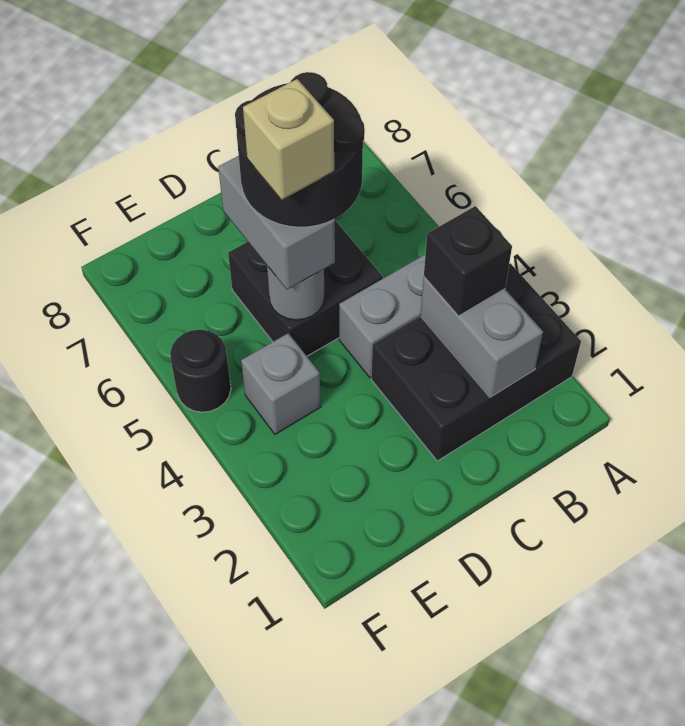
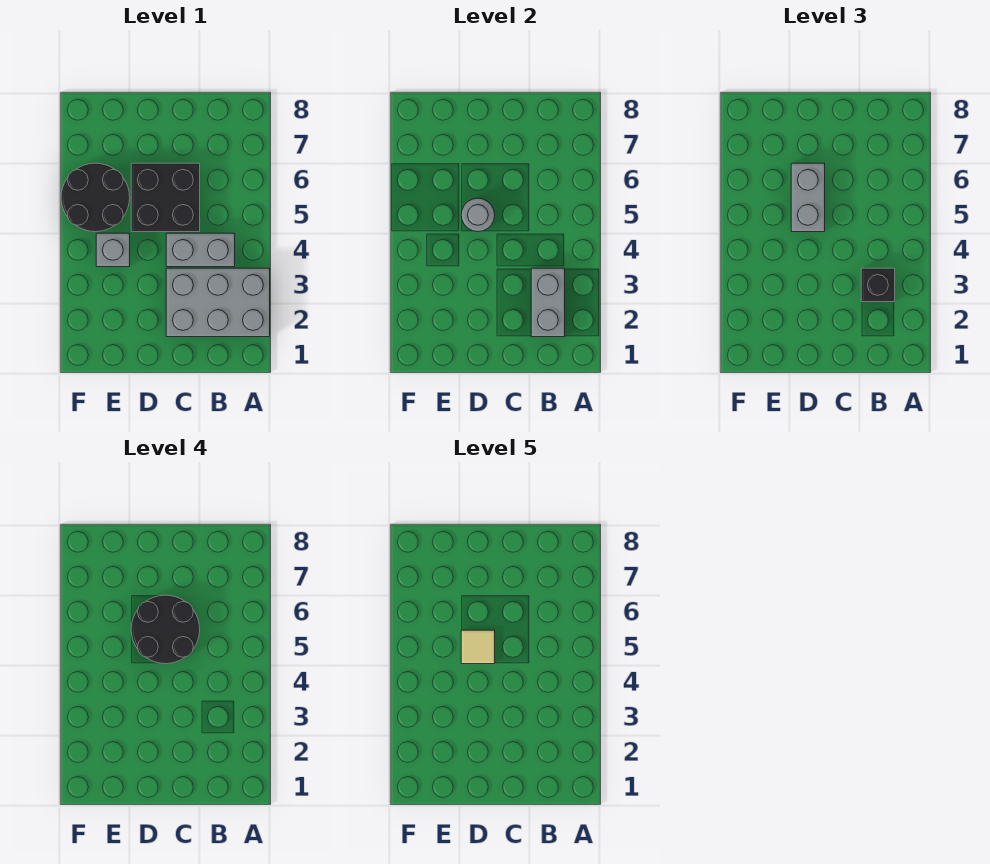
black 2x3 brick [371,263,581,461] -> grey 2x3 brick [166,268,270,337]
tan 1x1 brick [243,79,334,200] -> tan 1x1 tile [461,630,495,664]
black 1x1 round brick [170,329,231,412] -> black 2x2 round brick [61,163,130,232]

